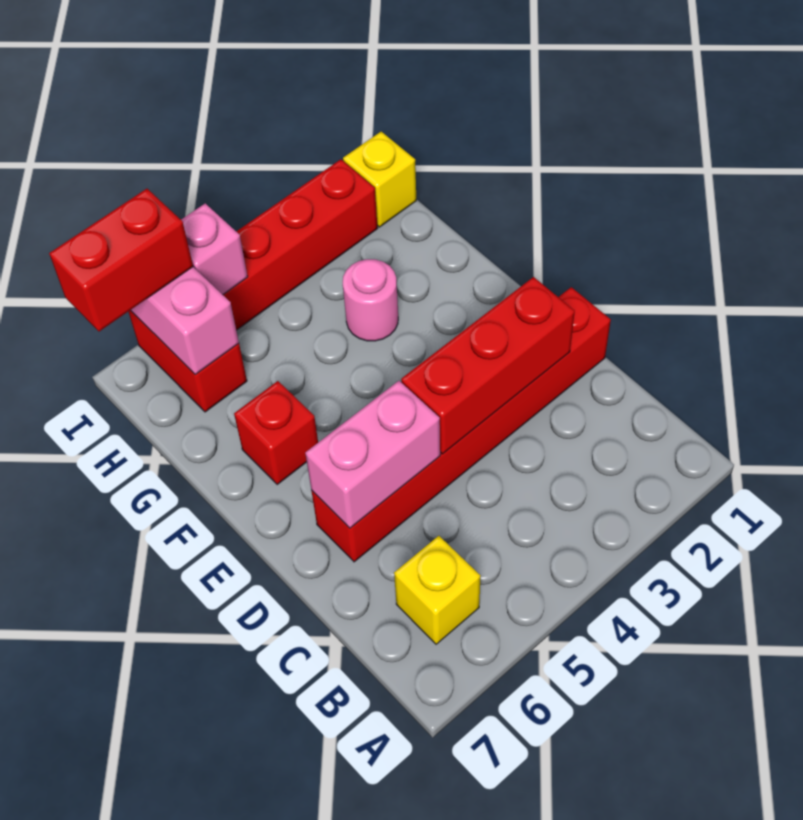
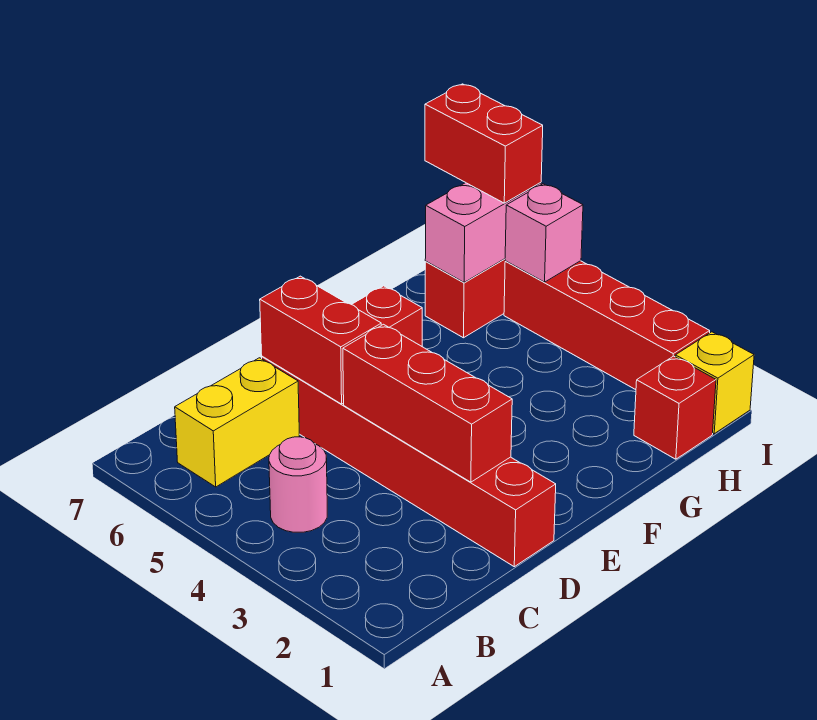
yellow 1x1 brick [394,536,480,644] -> yellow 1x2 brick [175,358,299,487]
pink 1x2 brick [305,381,440,528] -> red 1x2 brick [260,276,381,404]
pink 1x1 round brick [343,259,398,341] -> pink 1x1 round brick moved to [269,437,327,532]
none -> red 1x1 brick [634,356,716,459]

